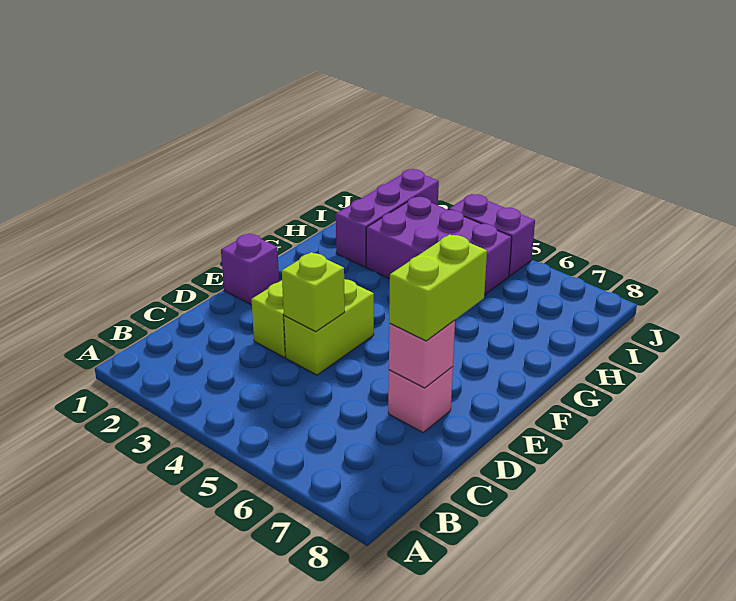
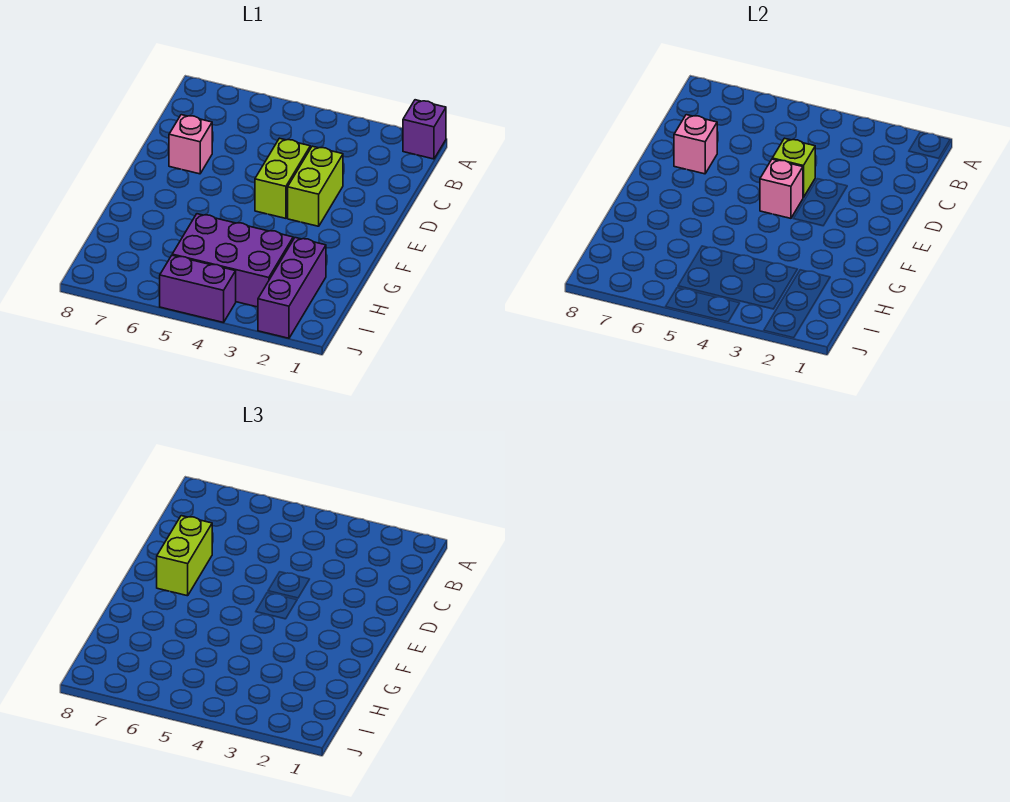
purple 1x1 brick [221,234,279,305] -> purple 1x1 brick moved to [403,100,446,159]
none -> pink 1x1 brick [760,159,803,218]

